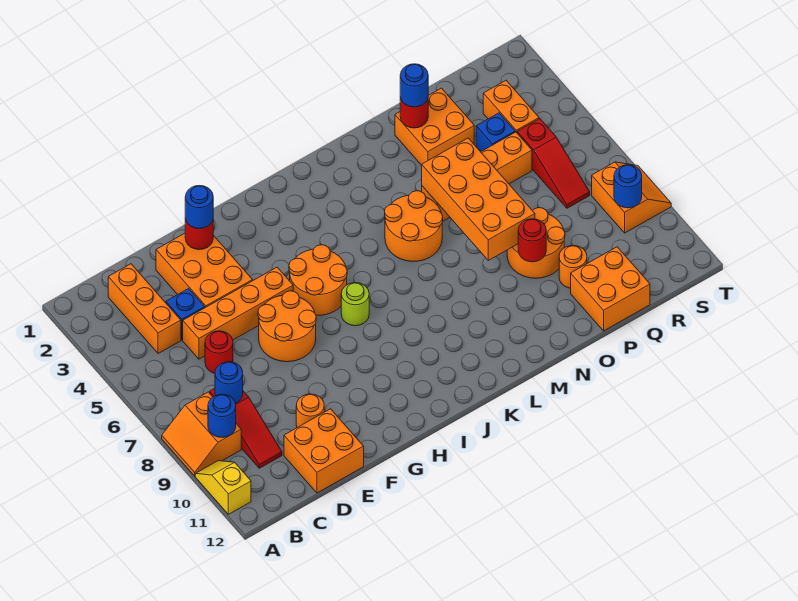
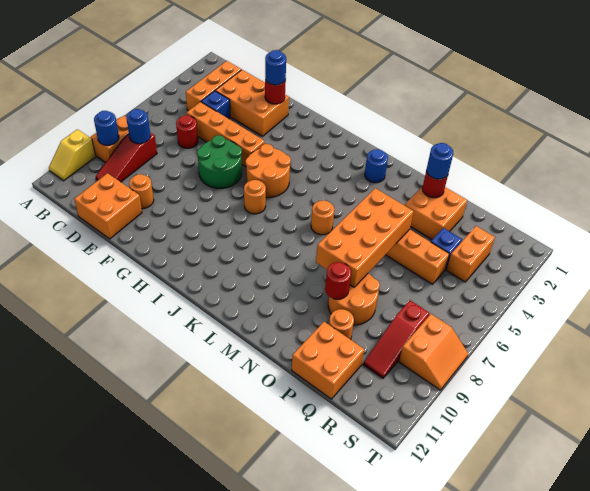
yellow 1x2 slope [195,461,251,514] -> yellow 1x2 slope turned to [49,129,96,181]
orange 2x3 brick [156,233,253,308] -> orange 2x3 brick turned to [215,70,289,136]
orange 2x2 round brick [258,291,316,362] -> green 2x2 round brick [197,135,242,188]
lime 1x1 round brick [341,283,369,326] -> orange 1x1 round brick [244,180,266,214]
orange 2x2 round brick [385,191,443,261] -> orange 1x1 round brick [311,200,334,235]
red 1x3 slope [517,119,590,208] -> red 1x3 slope moved to [363,300,430,378]
blue 1x1 round brick [614,165,642,208] -> blue 1x1 round brick moved to [365,149,388,183]

